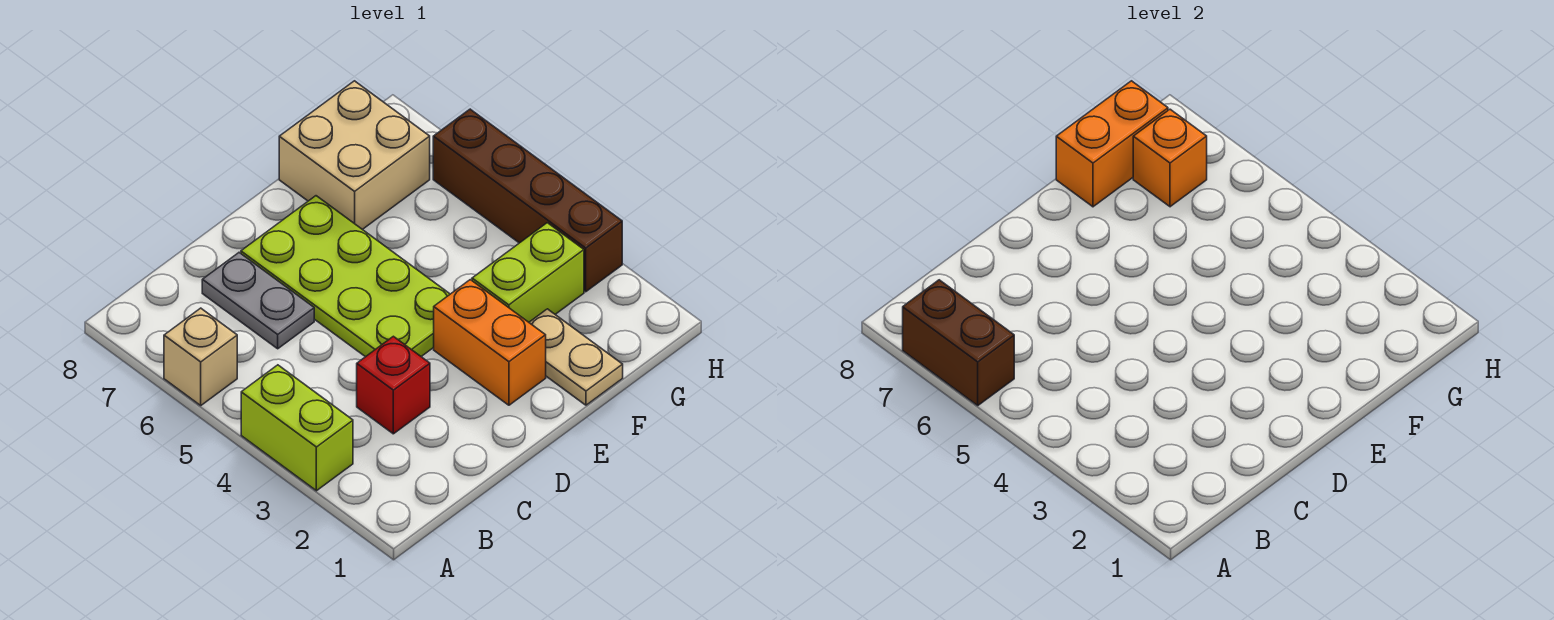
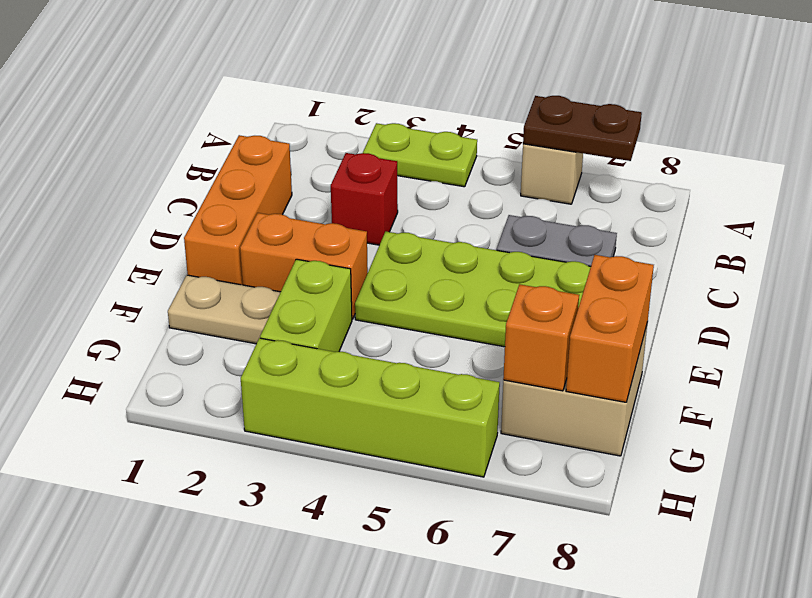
lime 1x2 brick [241,365,353,491] -> lime 1x2 plate [363,123,477,187]
brown 1x2 brick [903,280,1014,405] -> brown 1x2 plate [523,96,642,161]
none -> orange 1x3 brick [184,135,292,285]
brown 1x4 brick [433,109,622,292] -> lime 1x4 brick [241,338,500,477]

